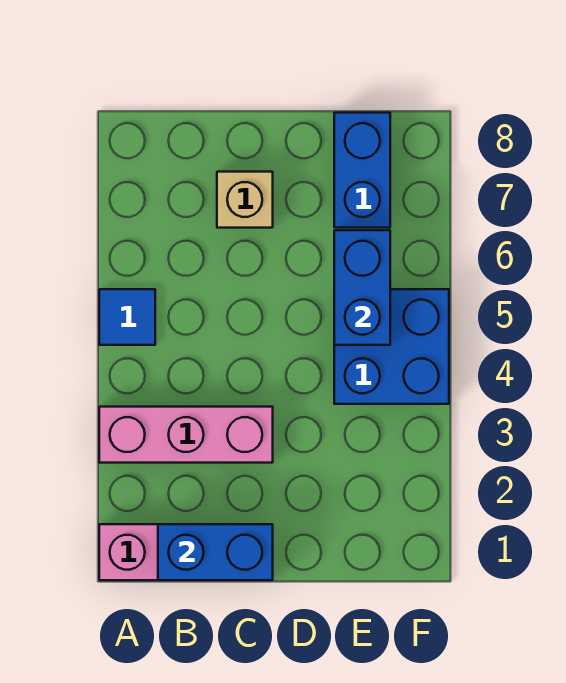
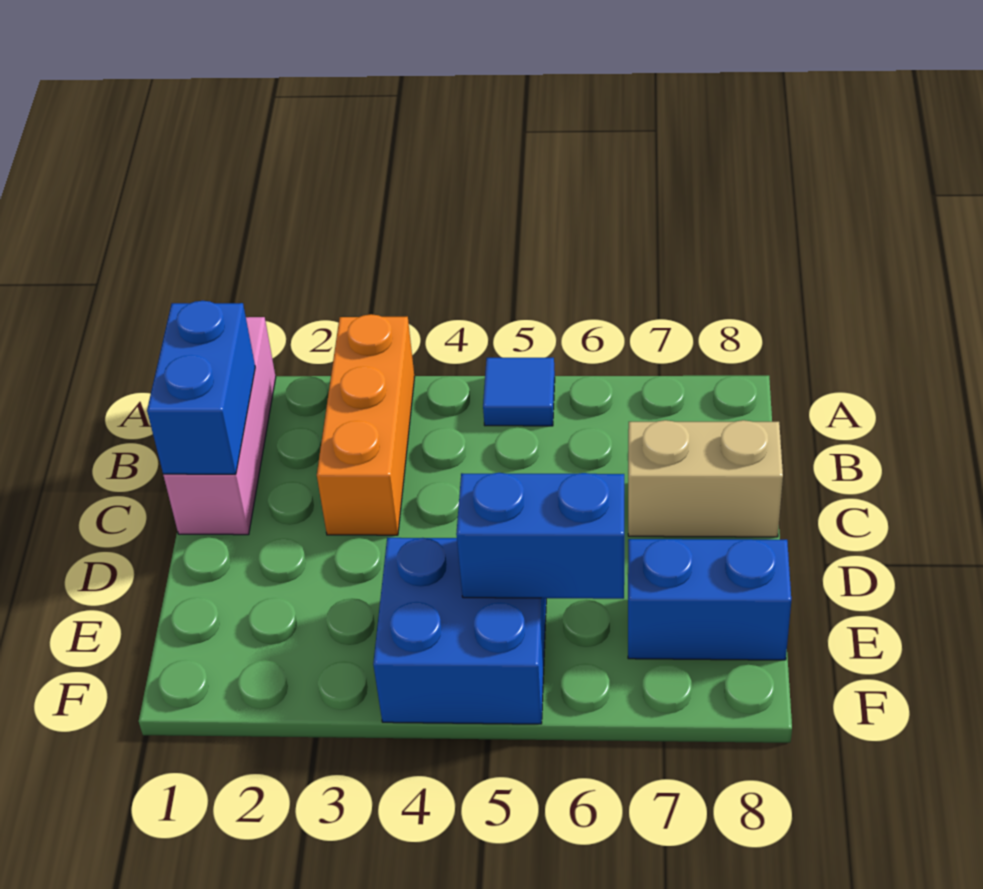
pink 1x3 brick [99,407,273,463] -> orange 1x3 brick [317,314,415,535]
tan 1x1 brick [217,172,273,228] -> tan 1x2 brick [628,420,783,537]

